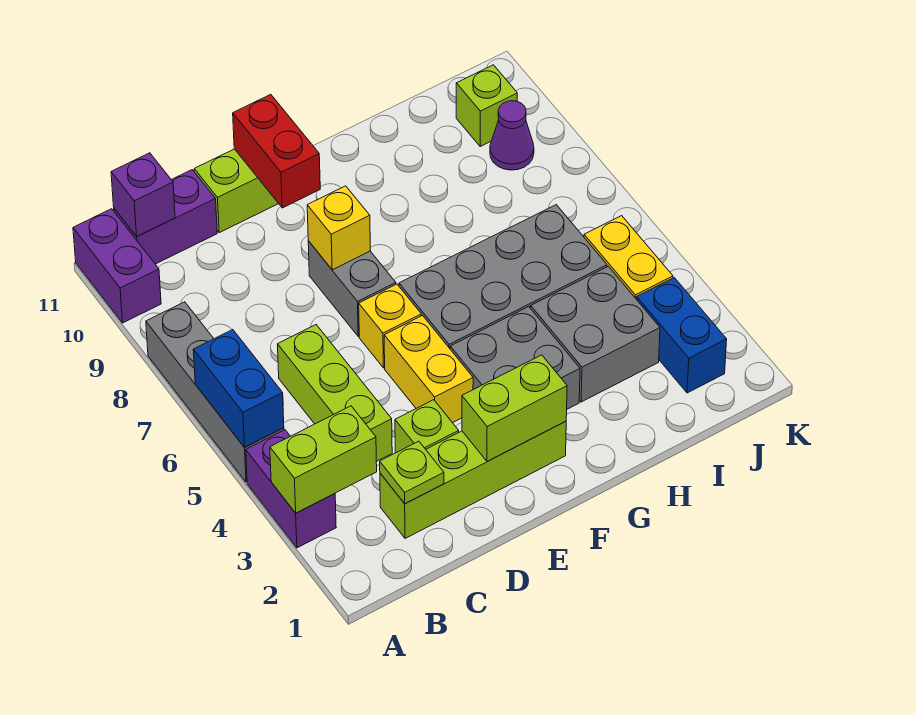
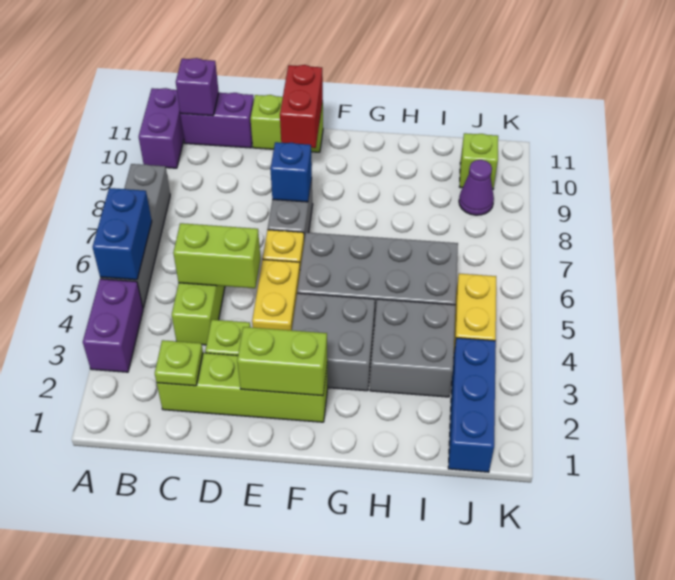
lime 1x2 brick [270,406,377,513] -> lime 1x2 brick moved to [173,223,261,288]
yellow 1x1 brick [307,186,370,270] -> blue 1x1 brick [270,142,312,202]
blue 1x2 brick [637,278,727,393] -> blue 1x3 brick [448,338,496,472]

